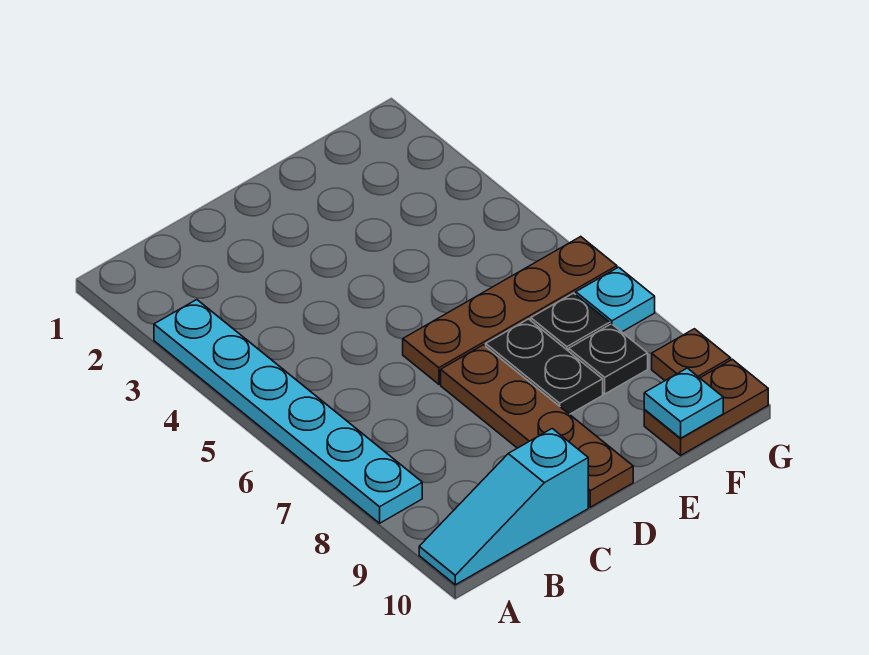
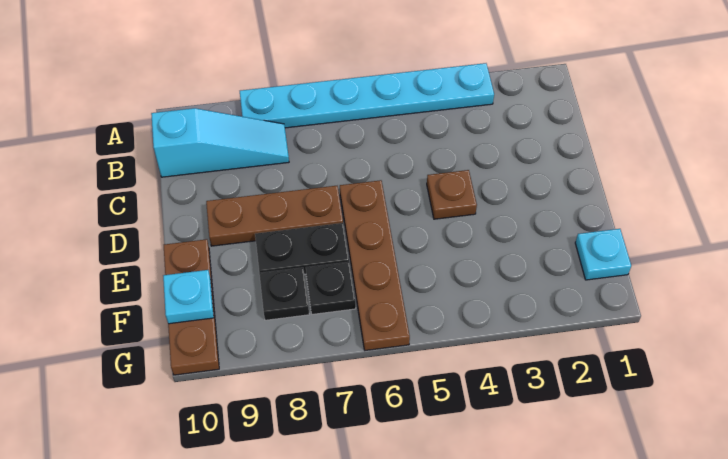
cyan 1x3 slope [419,429,588,585] -> cyan 1x3 slope turned to [151,108,289,177]
brown 1x4 plate [441,345,633,507] -> brown 1x3 plate [206,186,343,246]
brown 1x2 plate [644,359,768,455] -> brown 1x3 plate [164,239,219,375]
cyan 1x1 plate [576,267,655,332] -> cyan 1x1 plate moved to [575,229,631,280]
brown 1x1 plate [652,329,731,380] -> brown 1x1 plate moved to [427,170,477,219]

